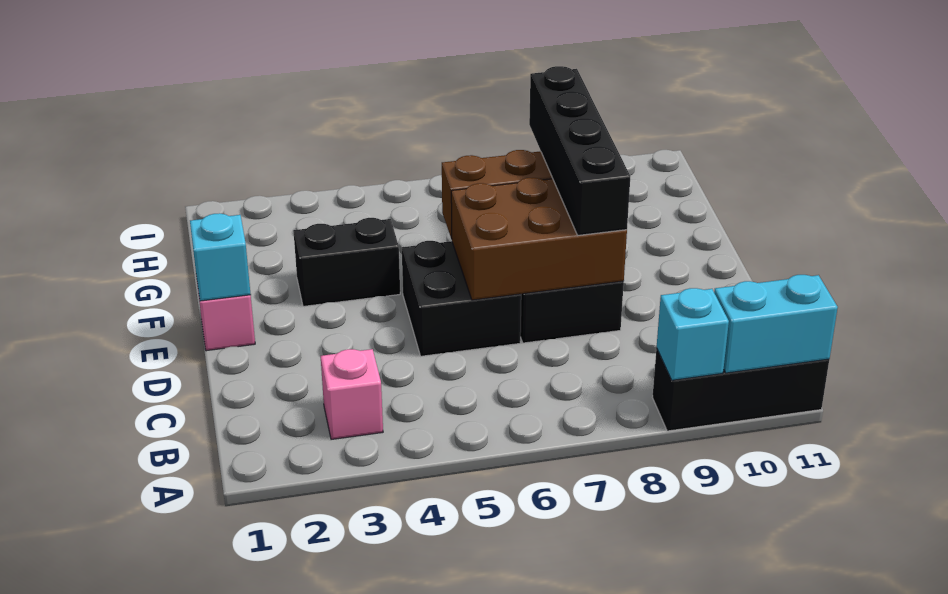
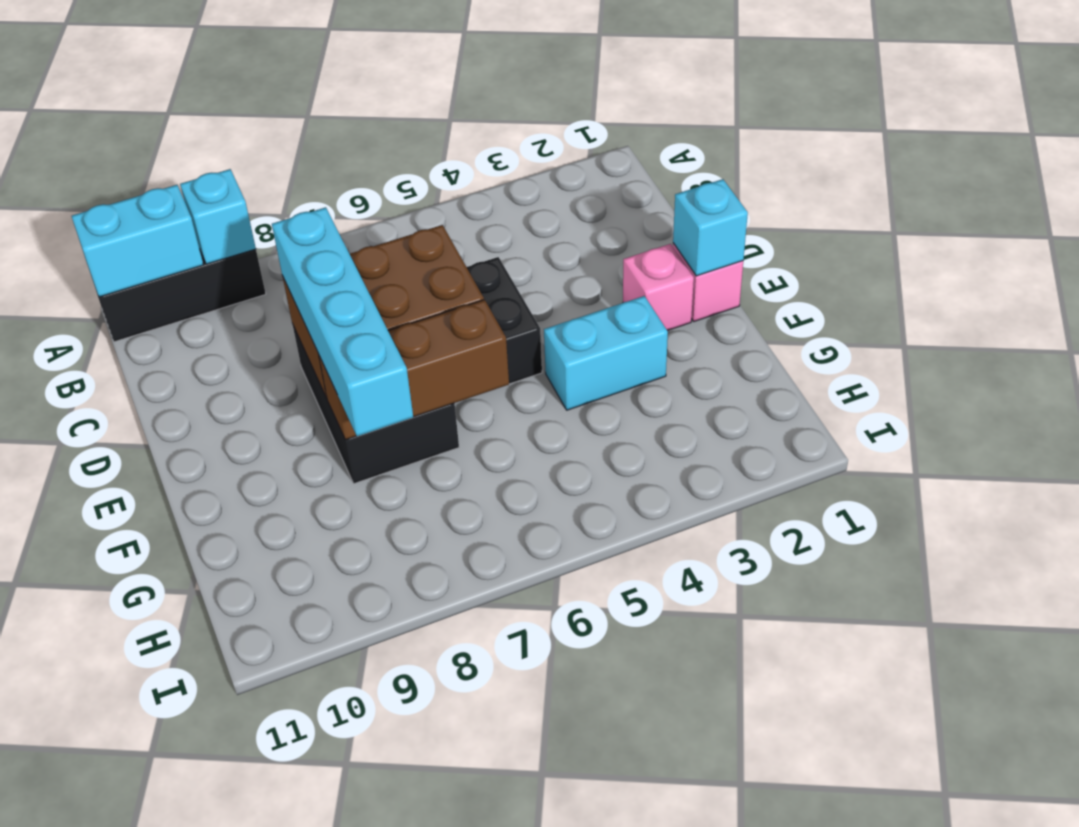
pink 1x1 brick [321,349,383,440] -> pink 1x1 brick moved to [623,244,694,331]
black 1x4 brick [529,66,630,235] -> cyan 1x4 brick [272,207,413,436]
black 1x2 brick [293,218,400,306] -> cyan 1x2 brick [544,296,668,410]

